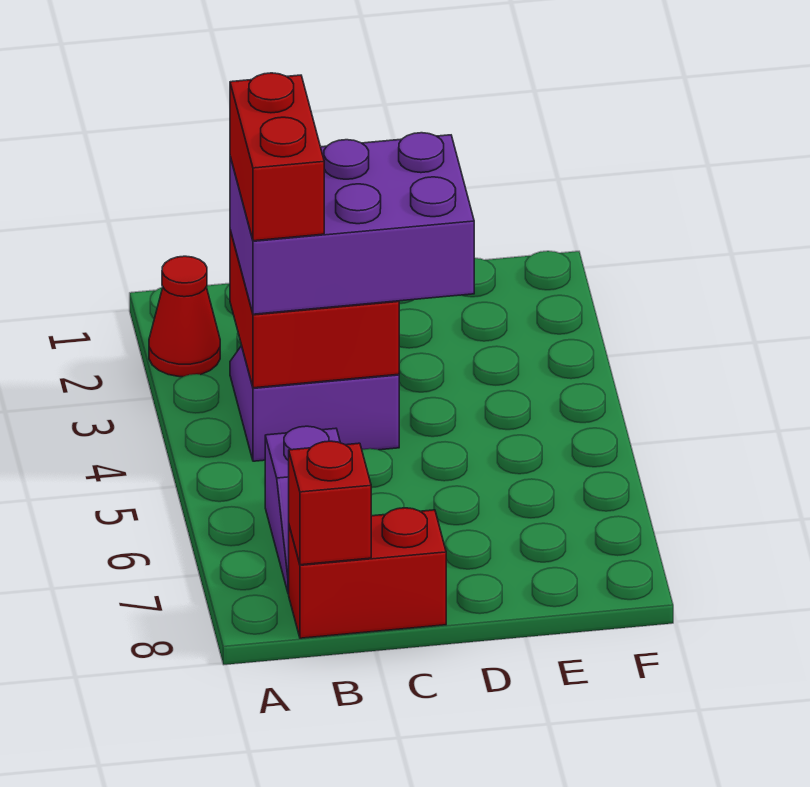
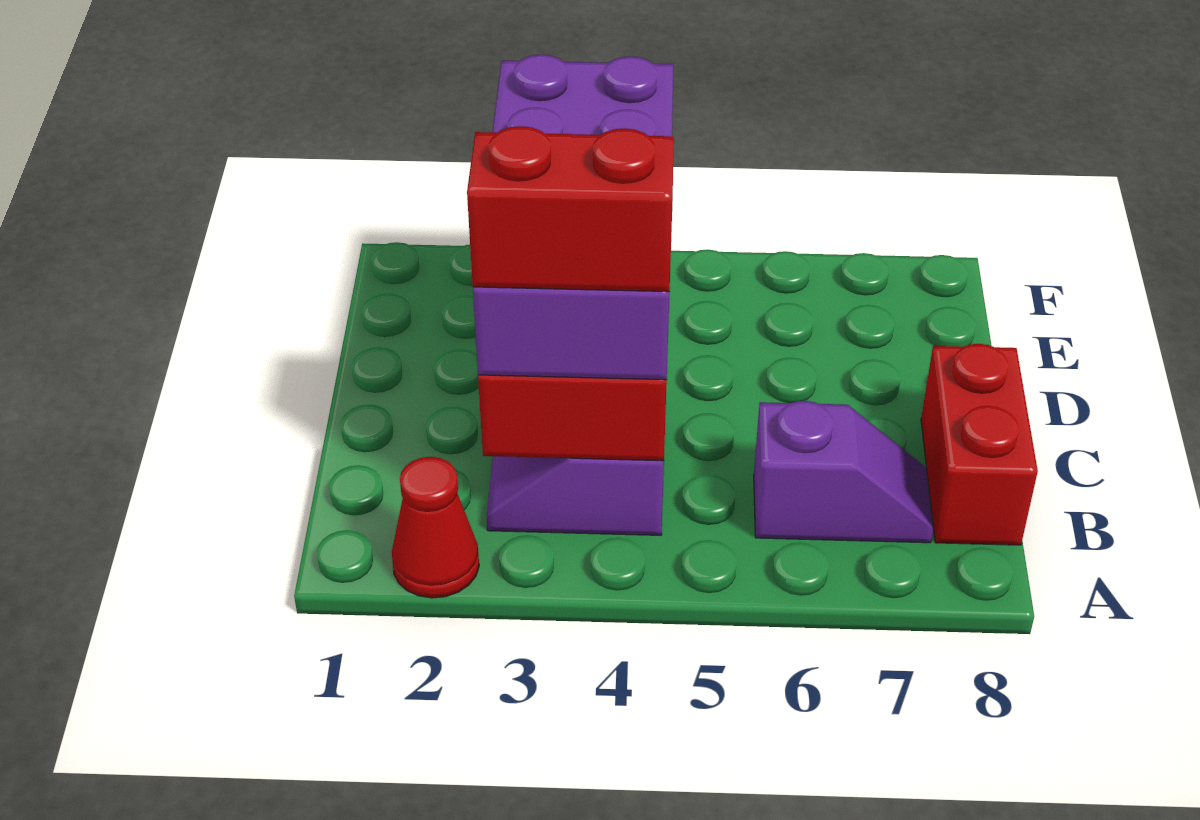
purple 2x3 brick [230,133,474,314] -> purple 2x4 brick [473,55,673,380]
red 1x1 brick [289,441,371,565] -> none

